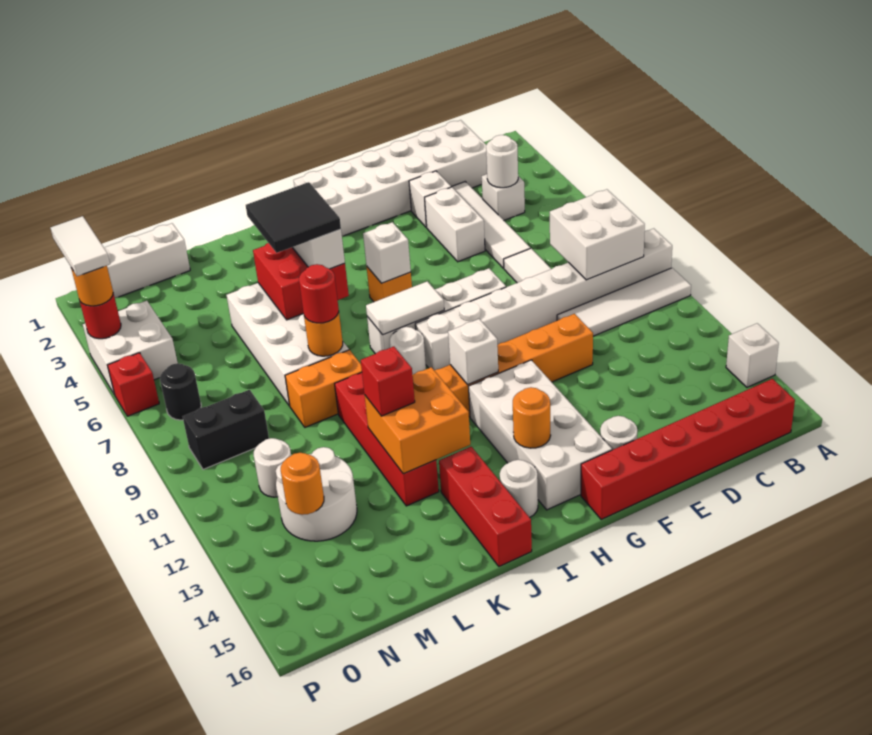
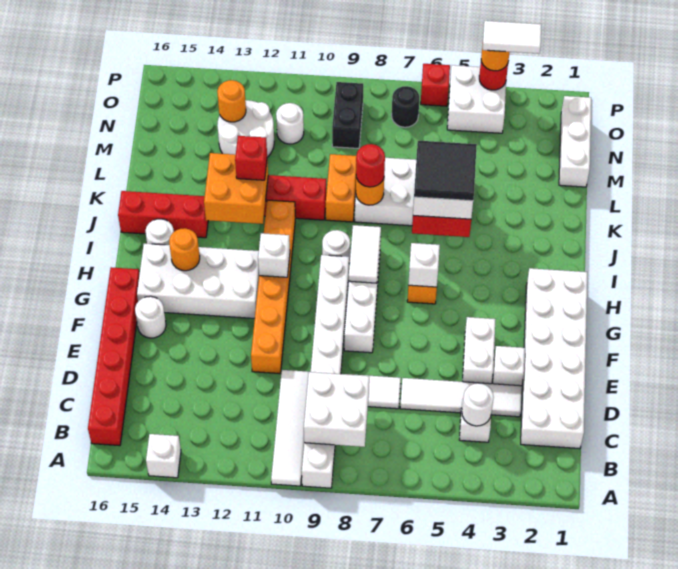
white 1x2 brick [425,187,485,262] -> white 1x2 brick turned to [463,317,496,384]

